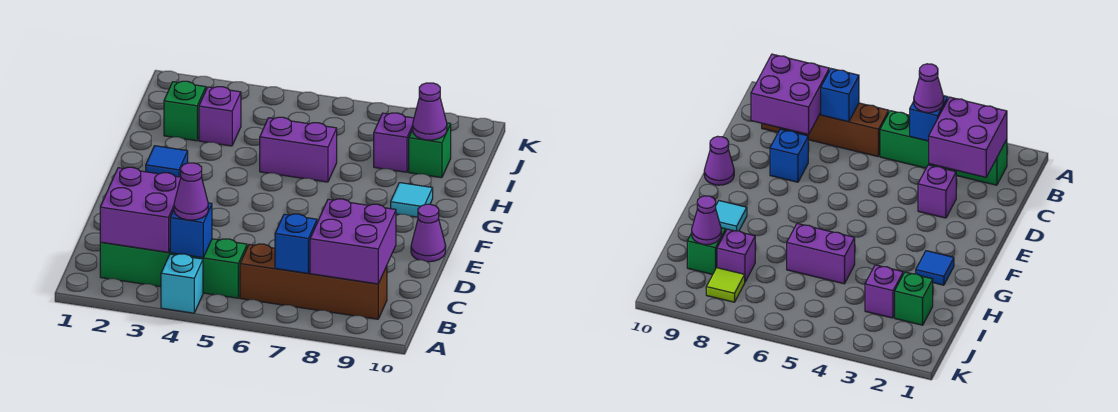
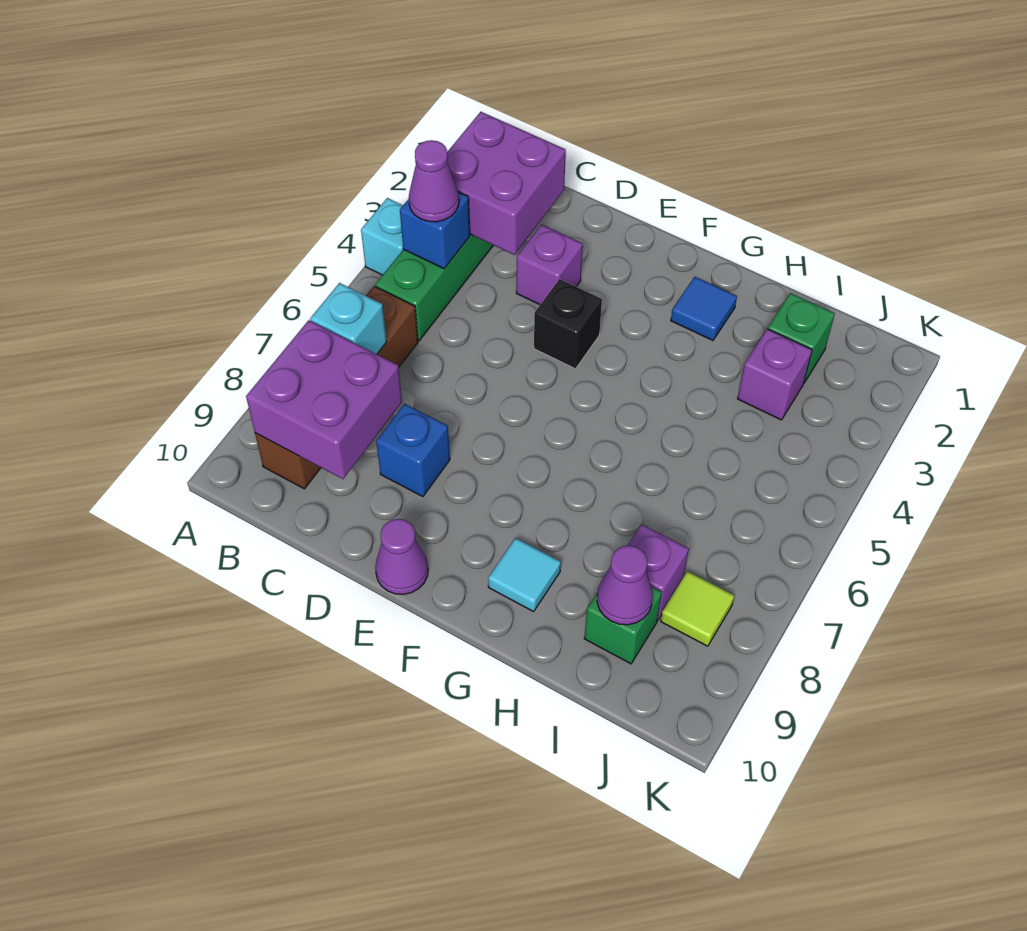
blue 1x1 brick [275,214,317,273] -> cyan 1x1 brick [310,283,387,354]
none -> black 1x1 brick [534,279,602,369]
purple 1x2 brick [260,117,337,182] -> none

